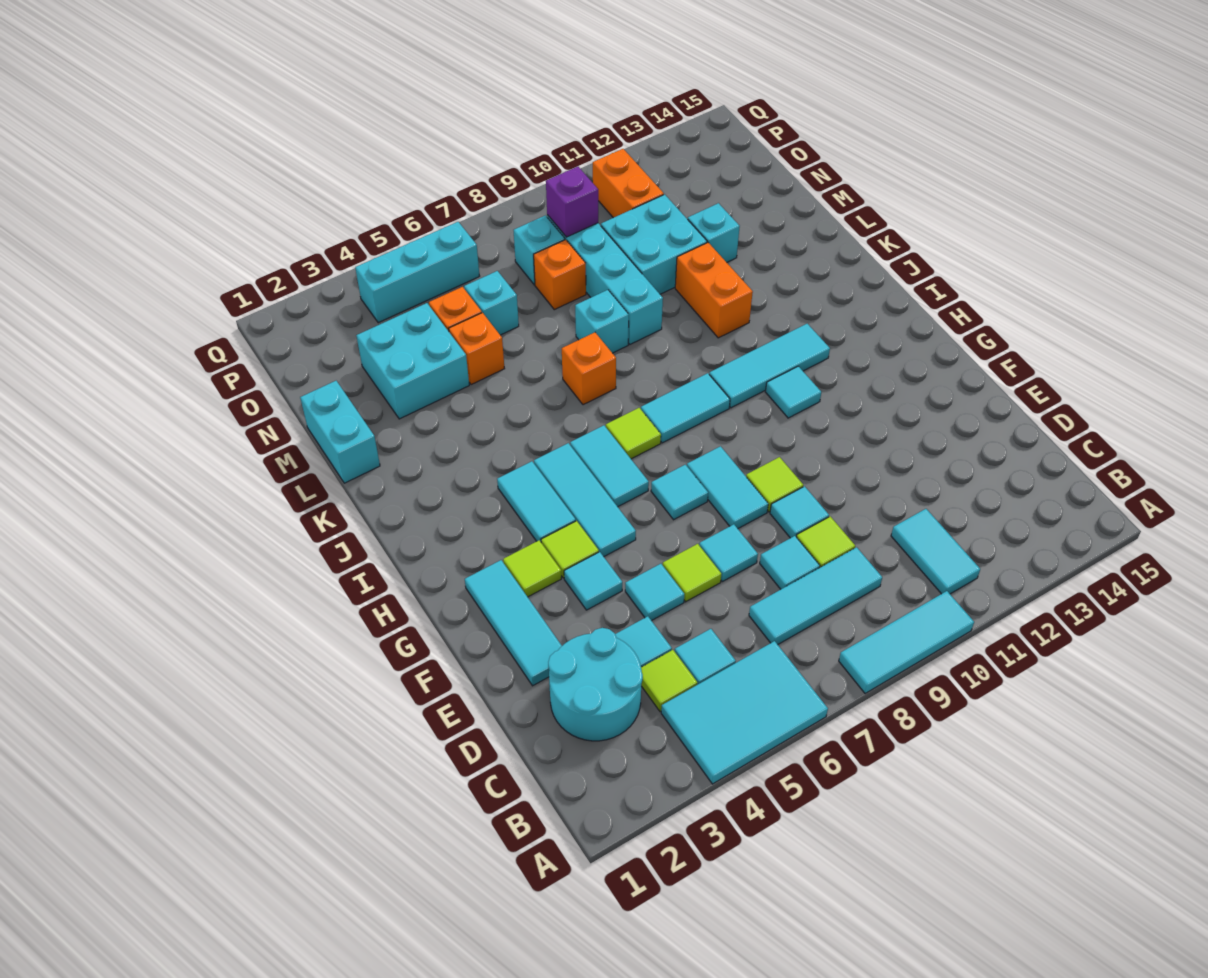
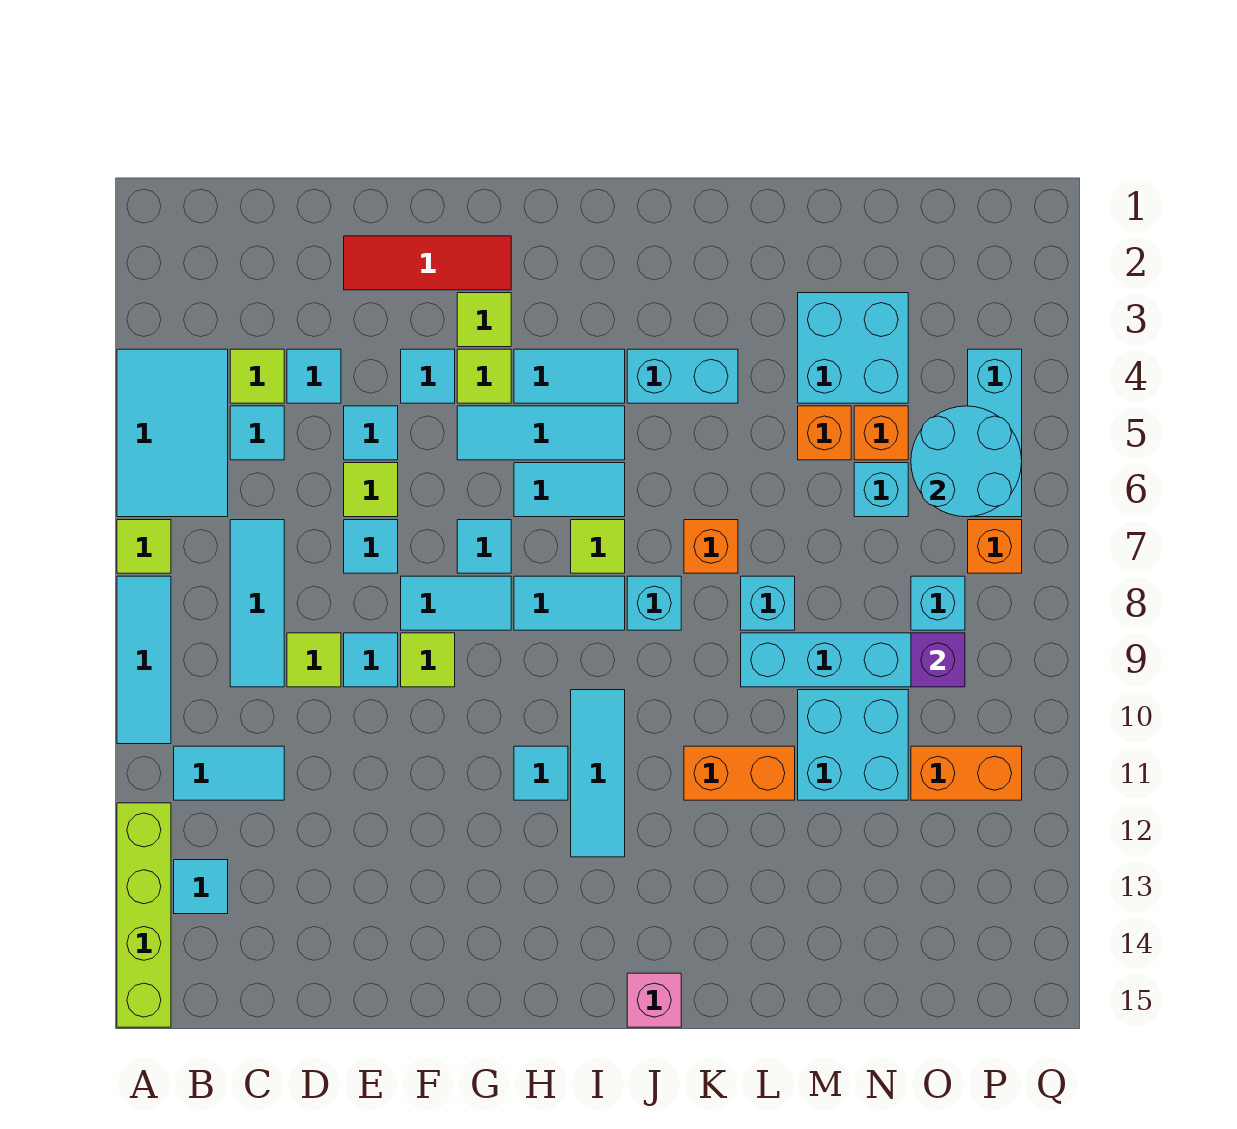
none -> lime 1x1 tile [117,520,171,573]
none -> lime 1x4 brick [117,803,171,1027]
cyan 2x2 round brick [548,628,643,741] -> cyan 2x2 round brick moved to [911,406,1022,517]
cyan 1x1 tile [760,536,820,589] -> cyan 1x1 tile moved to [174,860,228,914]
cyan 1x3 tile [465,560,562,686] -> red 1x3 tile [344,236,511,290]
cyan 1x2 tile [641,373,730,443] -> cyan 1x2 tile turned to [514,576,625,630]
none -> pink 1x1 brick [627,973,681,1027]
cyan 1x2 brick [300,381,380,483] -> cyan 1x2 brick moved to [627,349,738,403]
cyan 1x1 brick [688,203,740,262] -> cyan 1x1 brick moved to [627,576,681,630]
orange 1x1 brick [534,240,586,310] -> orange 1x1 brick moved to [968,520,1022,573]

